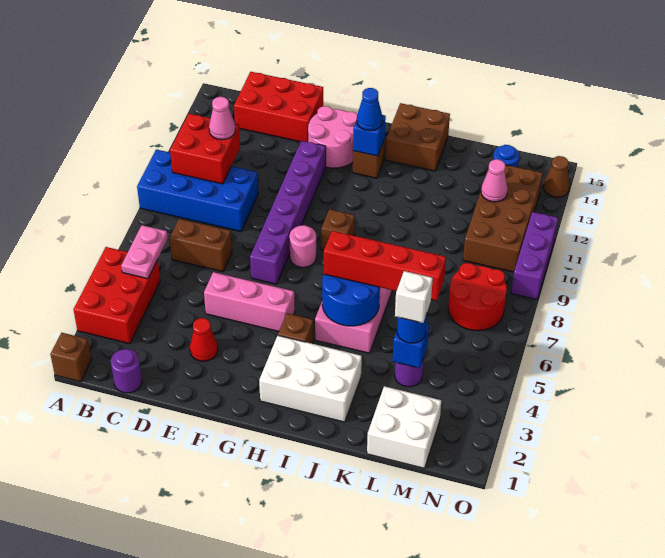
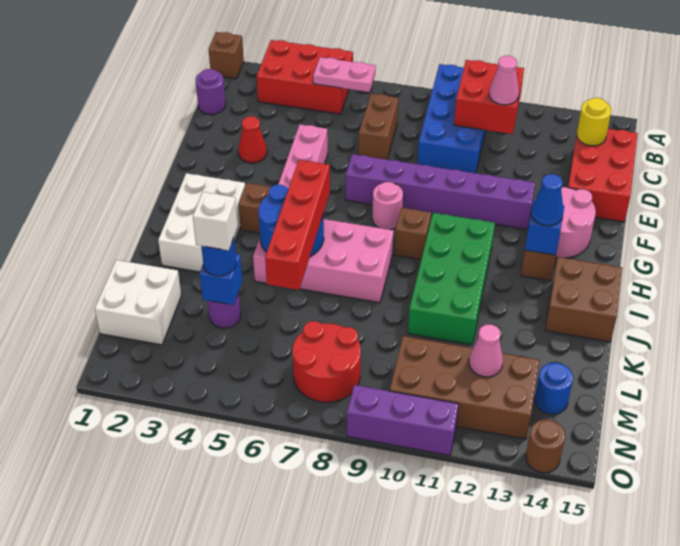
none -> yellow 1x1 round brick [577,98,611,146]
none -> green 2x4 brick [408,213,495,345]
brown 1x1 cone [544,156,570,197] -> brown 1x1 round brick [526,420,565,473]

